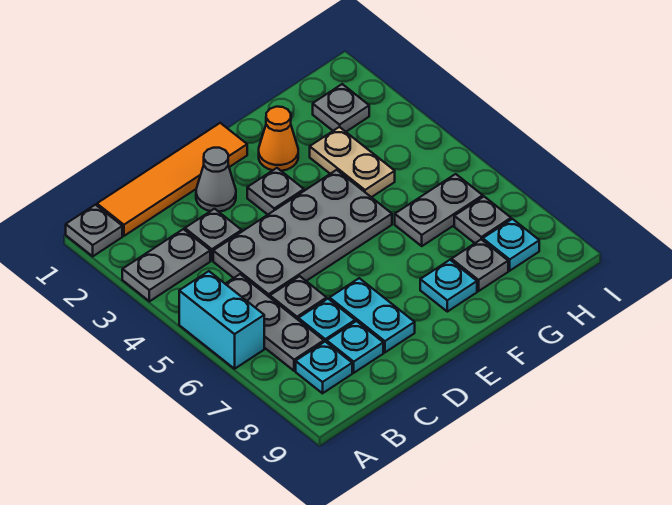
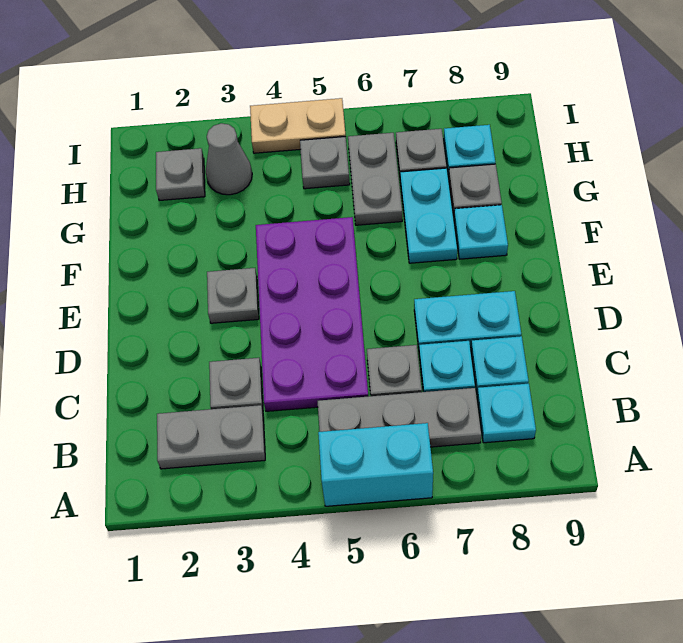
grey 1x1 plate [66,205,122,256] -> grey 1x1 plate moved to [300,137,350,189]
grey 1x2 plate [122,229,210,301] -> grey 1x2 plate turned to [157,405,265,469]
orange 1x4 tile [97,123,247,236] -> none
grey 2x4 plate [213,170,392,297] -> purple 2x4 plate [256,217,368,411]
grey 1x1 cone [196,148,236,212] -> grey 1x1 cone moved to [206,123,252,195]
orange 1x1 cone [259,107,298,171] -> none
none -> cyan 1x2 plate [400,168,457,263]
tan 1x2 plate [310,127,395,197] -> tan 1x2 plate moved to [250,98,346,153]

